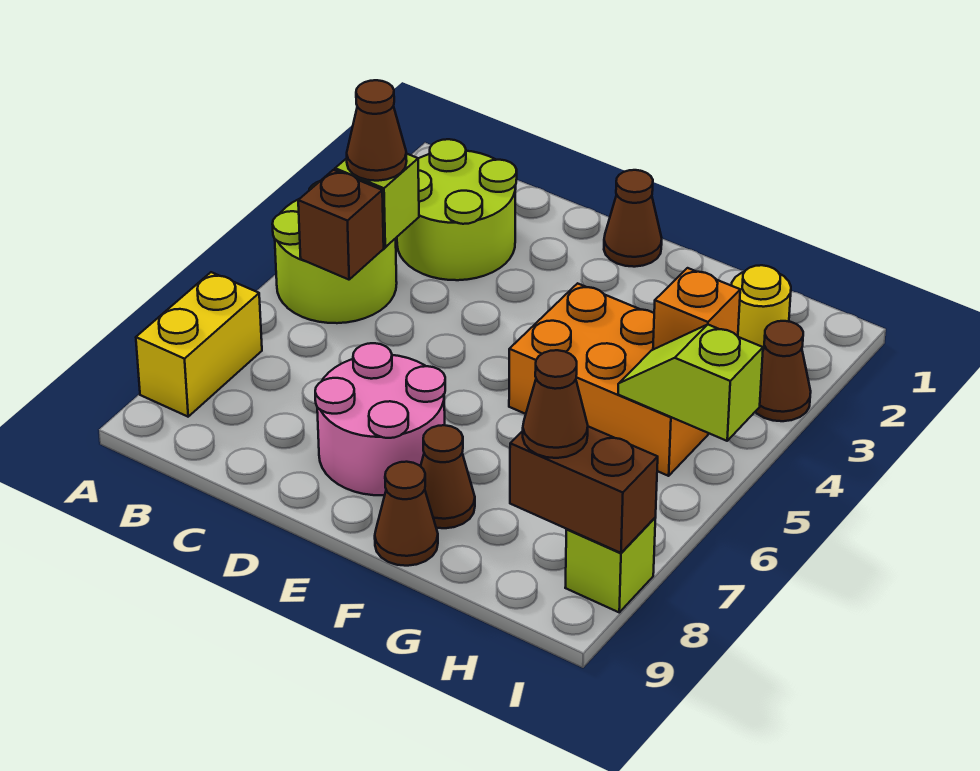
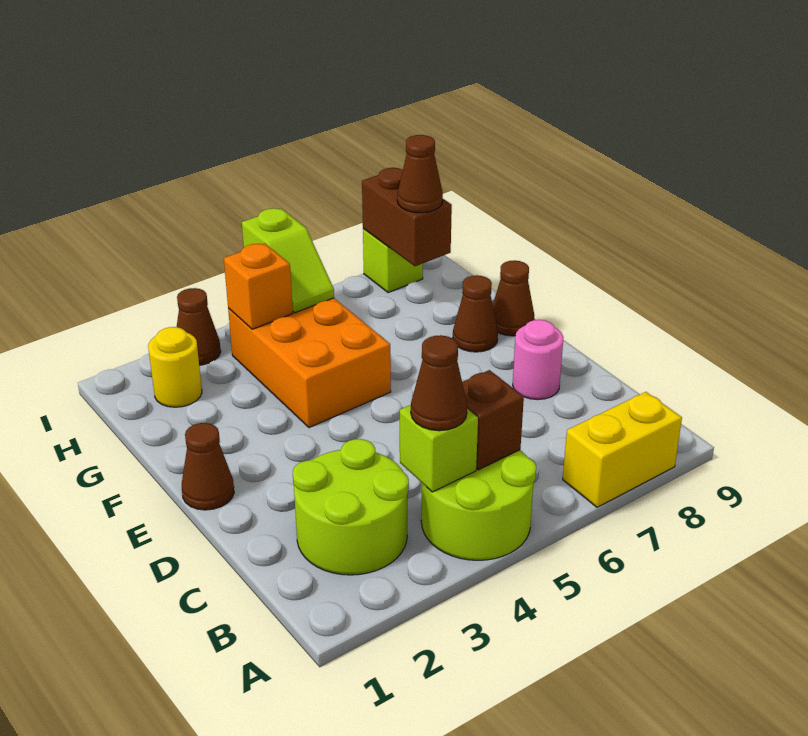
pink 2x2 round brick [315,343,445,495] -> pink 1x1 round brick [513,320,563,400]

